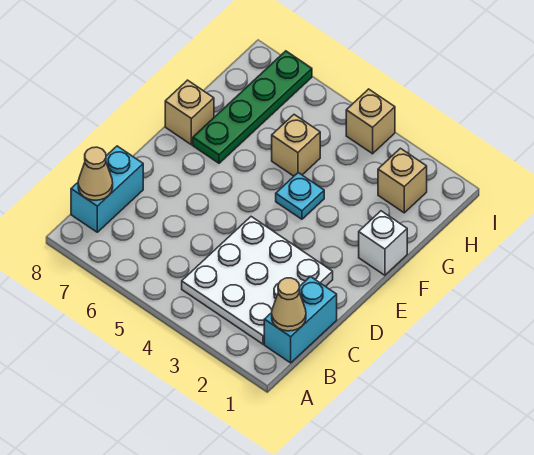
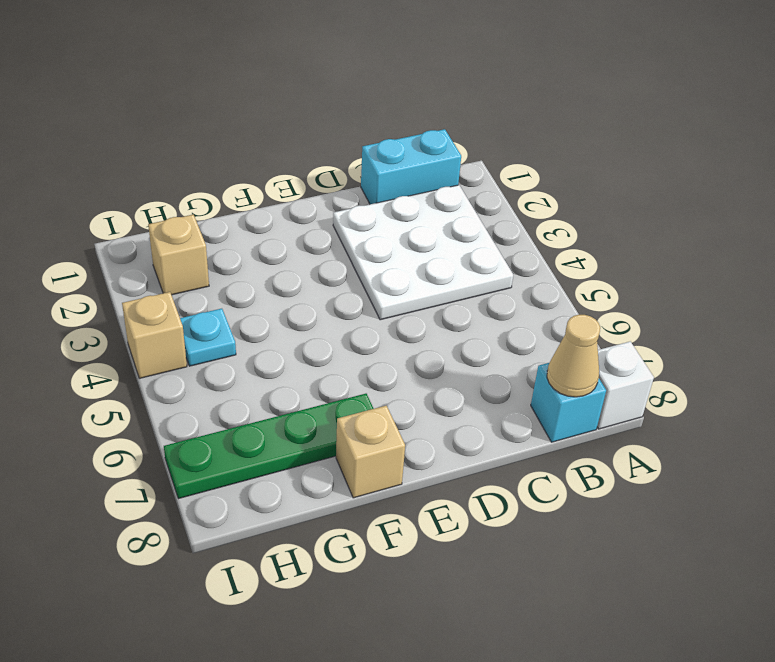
tan 1x1 cone [272,278,306,331] -> none
cyan 1x2 brick [71,146,143,232] -> cyan 1x1 brick [531,363,606,442]
white 1x1 brick [359,211,407,275] -> white 1x1 brick moved to [597,341,654,429]
cyan 1x1 plate [276,173,324,219] -> cyan 1x1 plate moved to [180,309,236,366]
tan 1x1 brick [272,115,320,176] -> none

